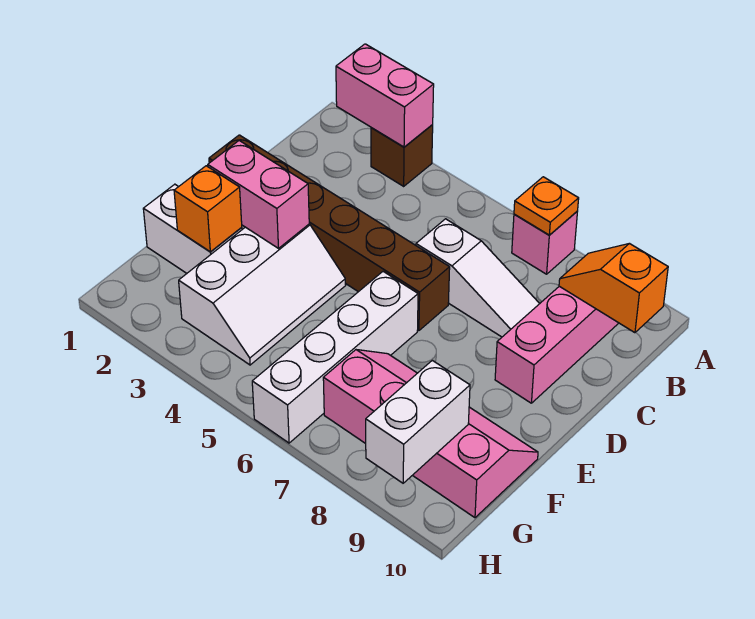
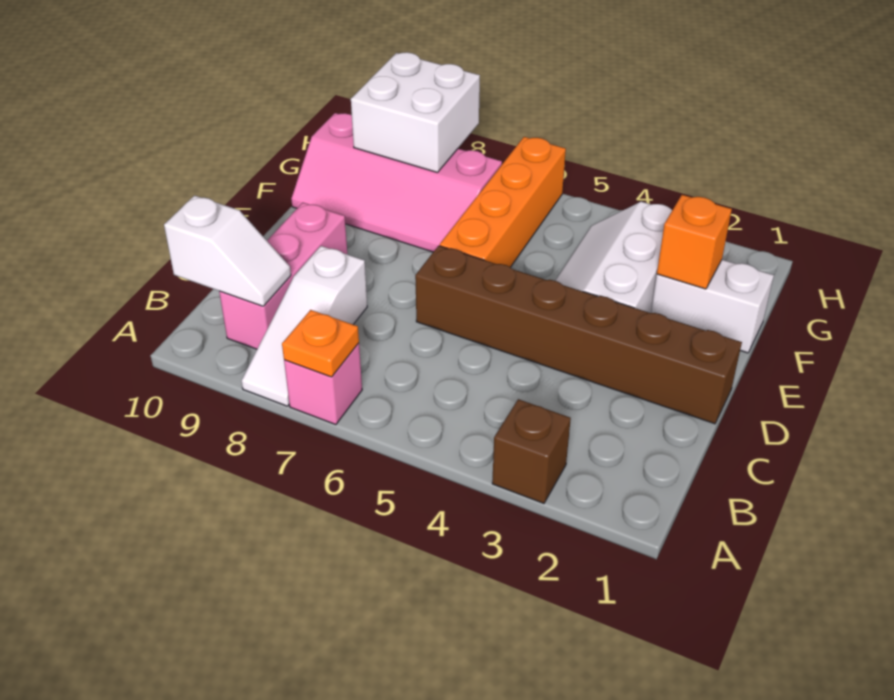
pink 1x2 brick [336,44,434,147] -> none
orange 1x2 slope [559,243,668,333] -> white 1x2 slope [164,196,291,306]
white 1x3 slope [416,219,540,337] -> white 1x3 slope turned to [241,246,367,406]
pink 1x2 brick [208,141,309,248] -> none
white 1x4 brick [252,272,418,443] -> orange 1x4 brick [440,137,566,267]
white 1x2 brick [366,360,470,483] -> white 2x2 brick [351,52,480,173]

